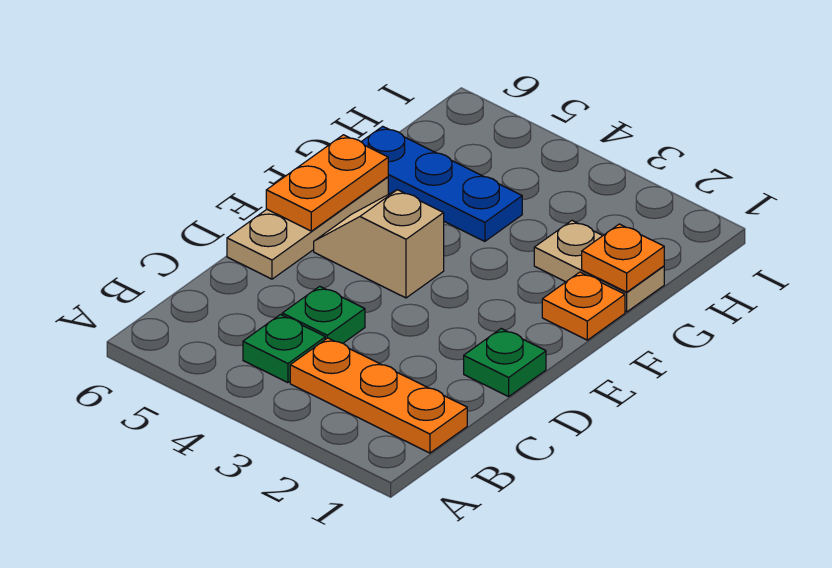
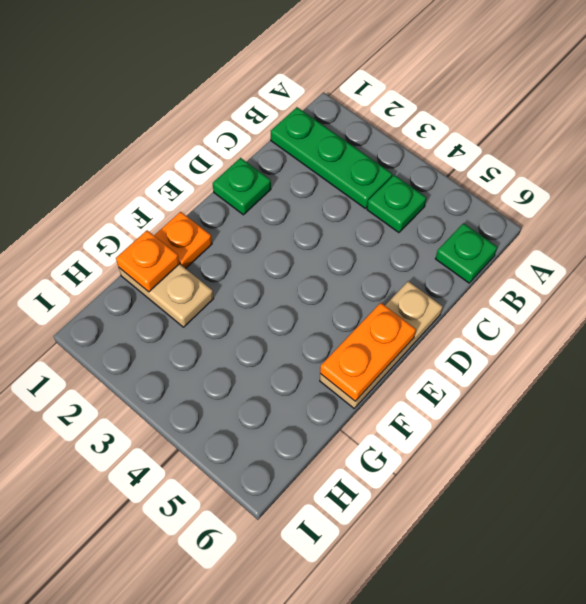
orange 1x3 plate [290,338,467,453] -> green 1x3 plate [271,107,392,208]
green 1x1 plate [282,286,365,343] -> green 1x1 plate moved to [435,223,497,283]
tan 1x2 slope [314,190,444,298] -> none
blue 1x3 plate [361,126,522,241] -> none

